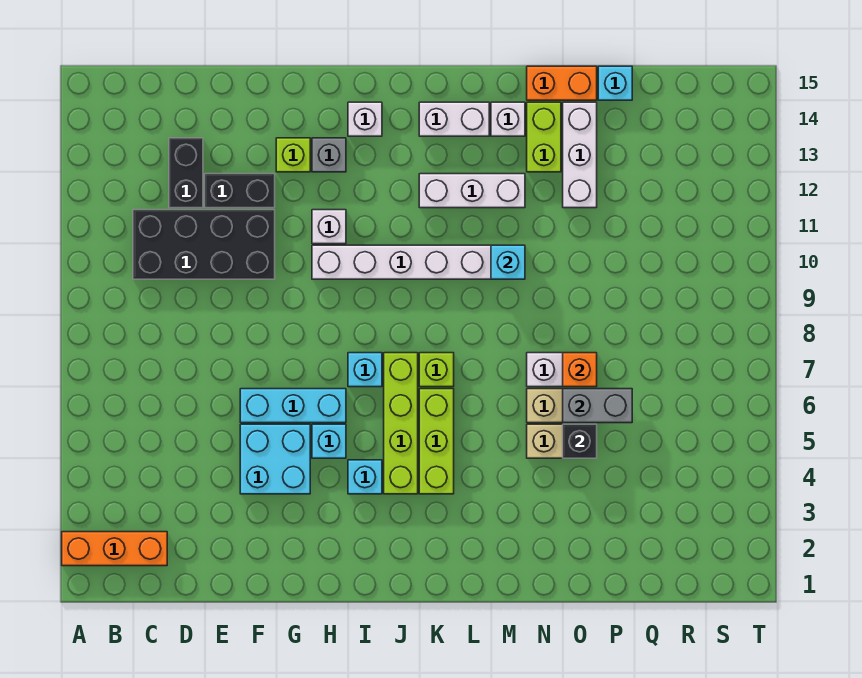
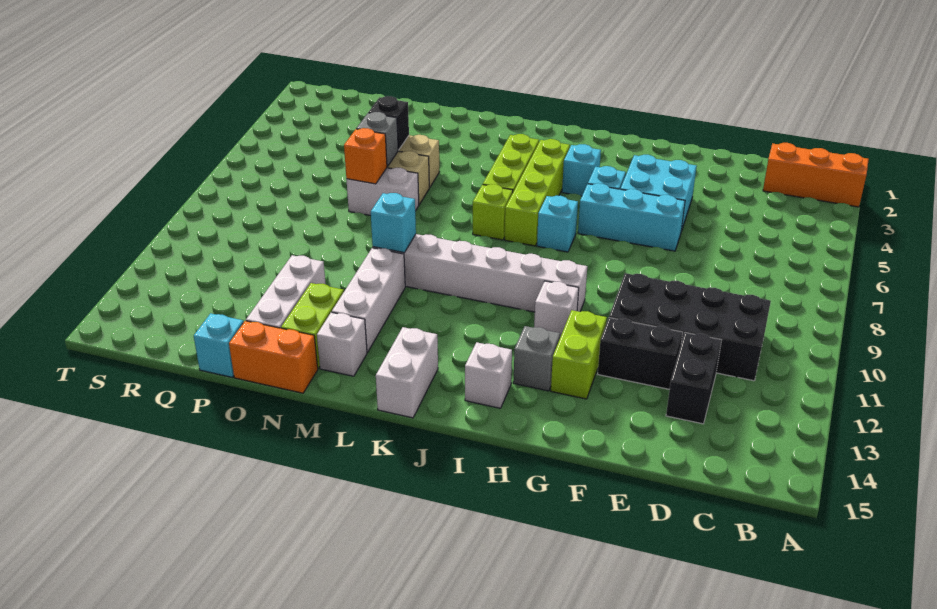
lime 1x1 brick [276,138,310,172] -> lime 1x2 brick [551,310,607,399]
white 1x3 brick [419,174,525,208] -> white 1x3 brick turned to [332,248,405,352]
white 1x2 brick [419,102,489,136] -> white 1x2 brick turned to [376,327,438,418]
grey 1x2 brick [563,389,632,423] -> grey 1x1 brick [356,112,398,167]

